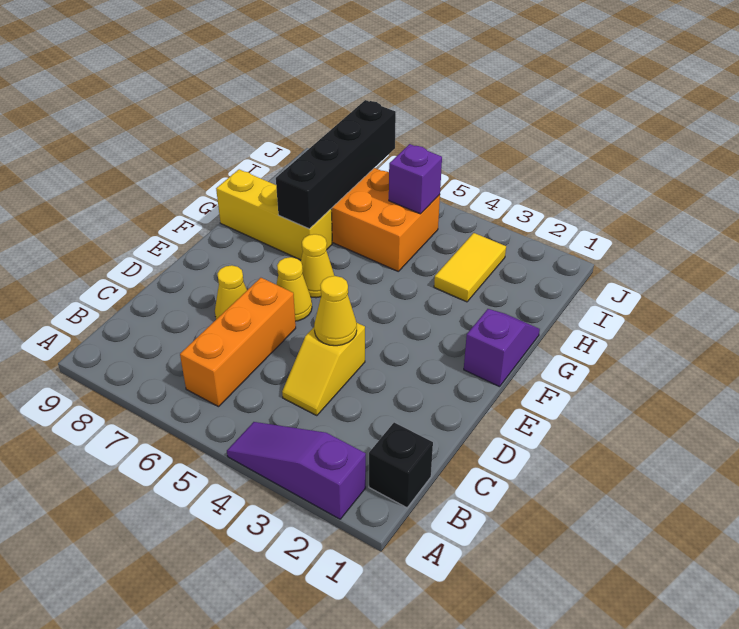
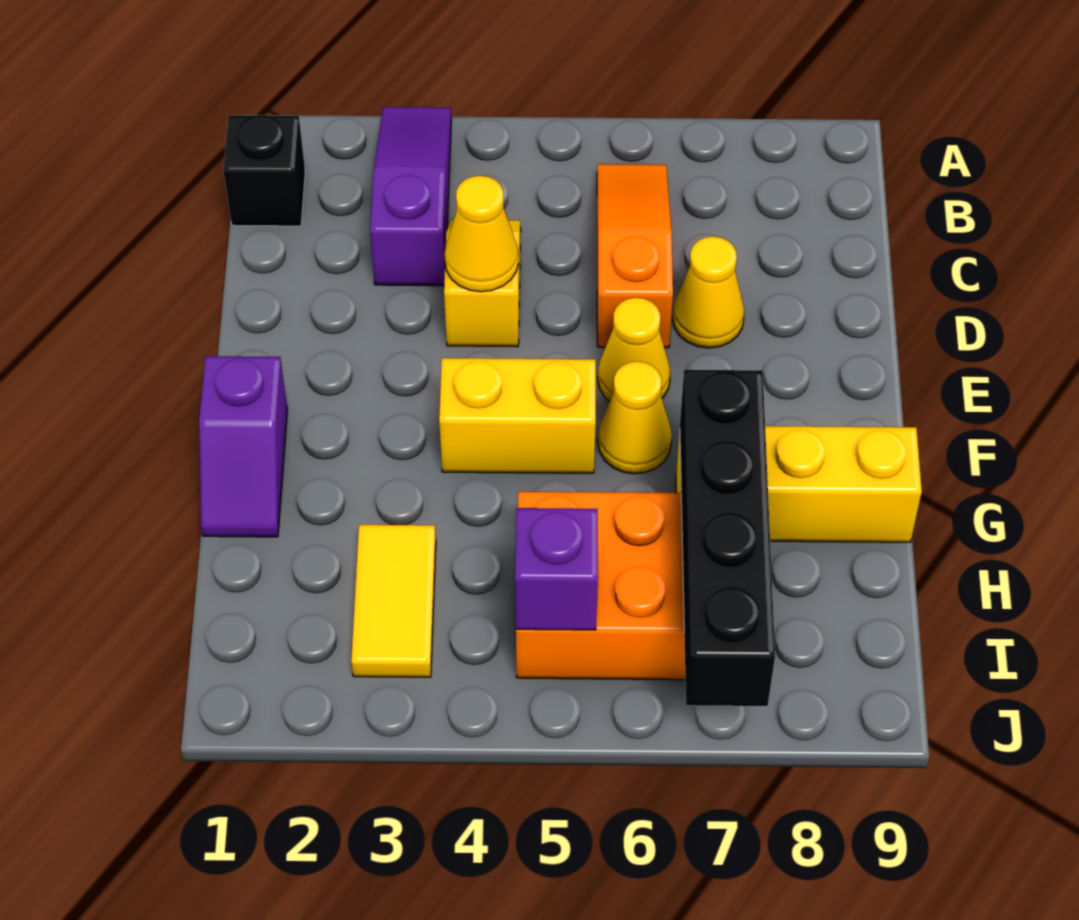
purple 1x3 slope [227,422,366,519] -> purple 1x3 slope turned to [370,107,451,286]
orange 1x3 brick [180,278,296,407] -> orange 1x3 slope [597,164,673,348]
none -> yellow 1x2 brick [439,358,596,473]

